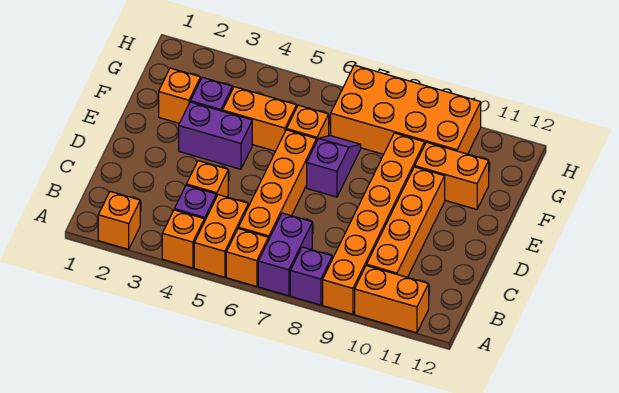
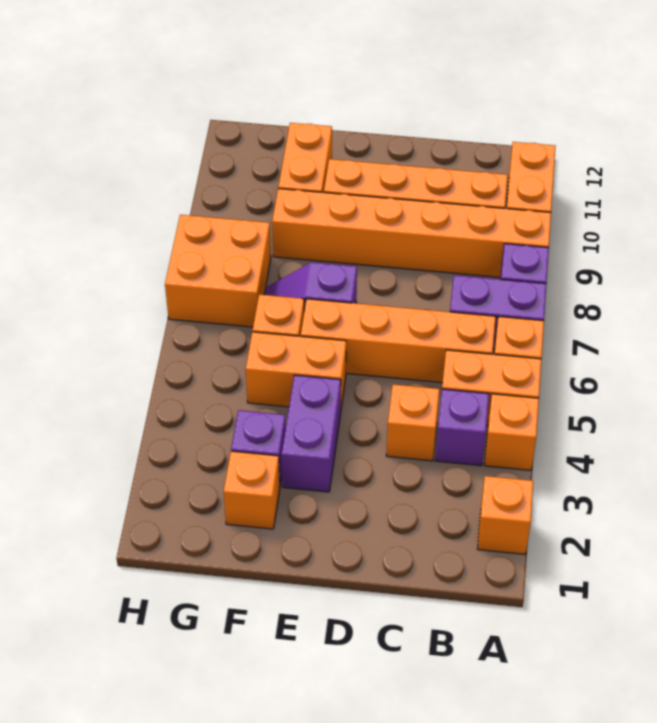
orange 1x2 brick [223,87,297,151] -> orange 1x2 brick turned to [246,332,346,407]
orange 2x4 brick [331,65,481,154] -> orange 2x2 brick [165,215,271,327]

